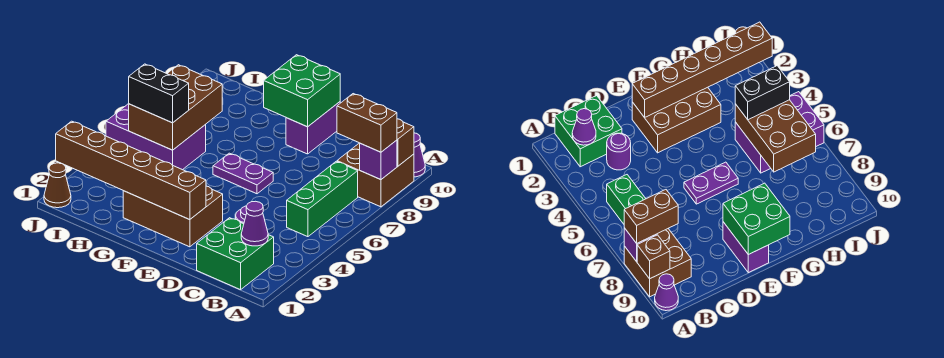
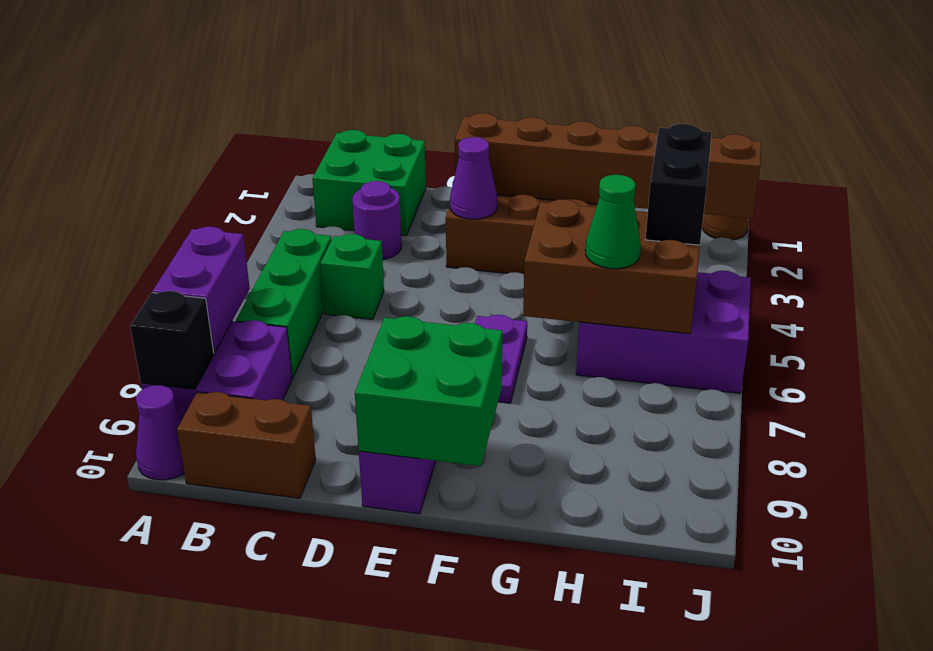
brown 2x2 brick [337,143,414,207] -> purple 2x2 brick [141,320,292,420]
purple 1x1 brick [360,140,397,180] -> purple 1x2 brick [153,227,250,353]
brown 1x2 brick [337,94,397,152] -> brown 1x2 brick moved to [177,392,316,498]
brown 1x1 brick [397,119,414,166] -> black 1x1 brick [130,291,214,389]
purple 1x1 cone [241,201,268,246] -> purple 1x1 cone moved to [450,137,497,219]
none -> green 1x1 brick [321,234,384,319]
purple 1x2 plate [213,153,273,194] -> purple 1x2 plate turned to [475,315,527,403]
brown 2x3 brick [129,65,222,150] -> brown 2x3 brick turned to [523,199,700,334]
black 1x2 brick [129,64,189,123] -> black 1x2 brick turned to [645,124,712,245]
none -> green 1x1 cone [585,175,641,269]

